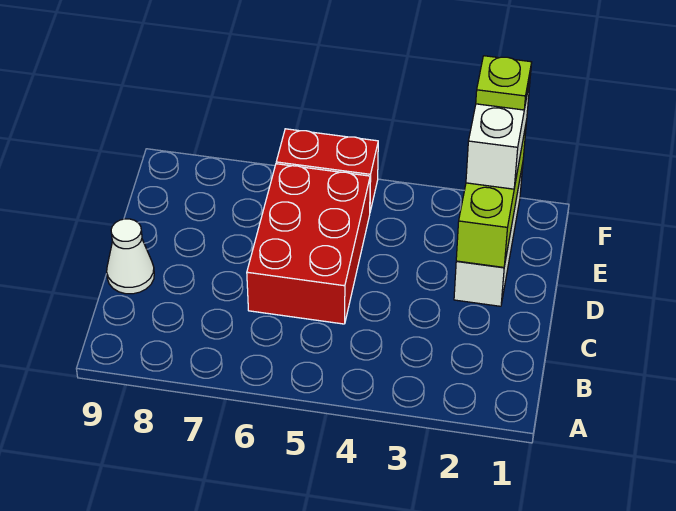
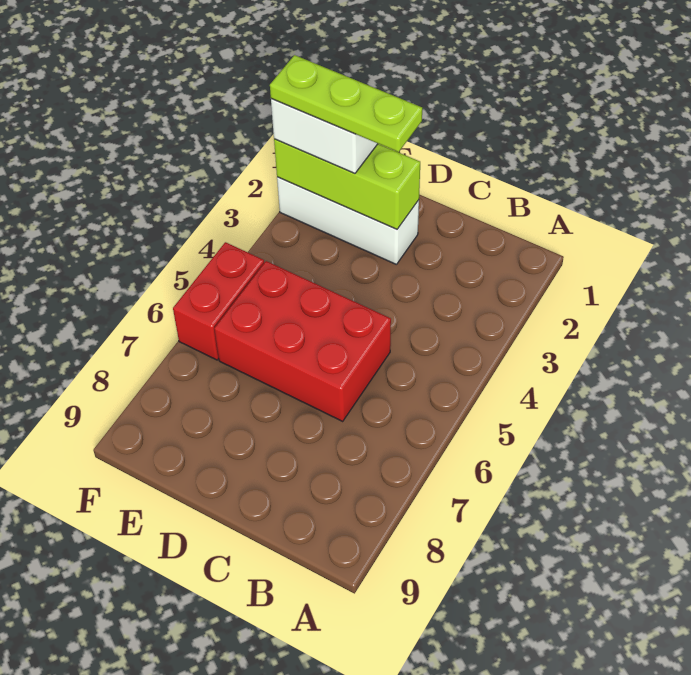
white 1x1 cone [107,219,154,294] -> none
lime 1x1 plate [476,56,532,110] -> lime 1x3 plate [270,55,422,152]

